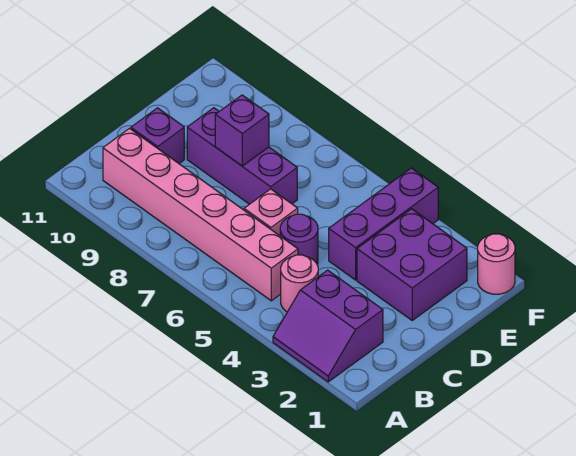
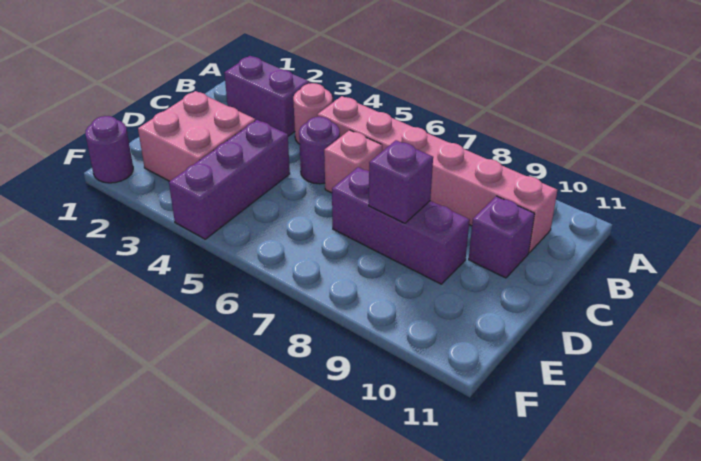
purple 2x2 brick [357,209,467,320] -> pink 2x2 brick [138,91,256,181]
pink 1x1 round brick [478,234,515,294] -> purple 1x1 round brick [85,116,133,183]

